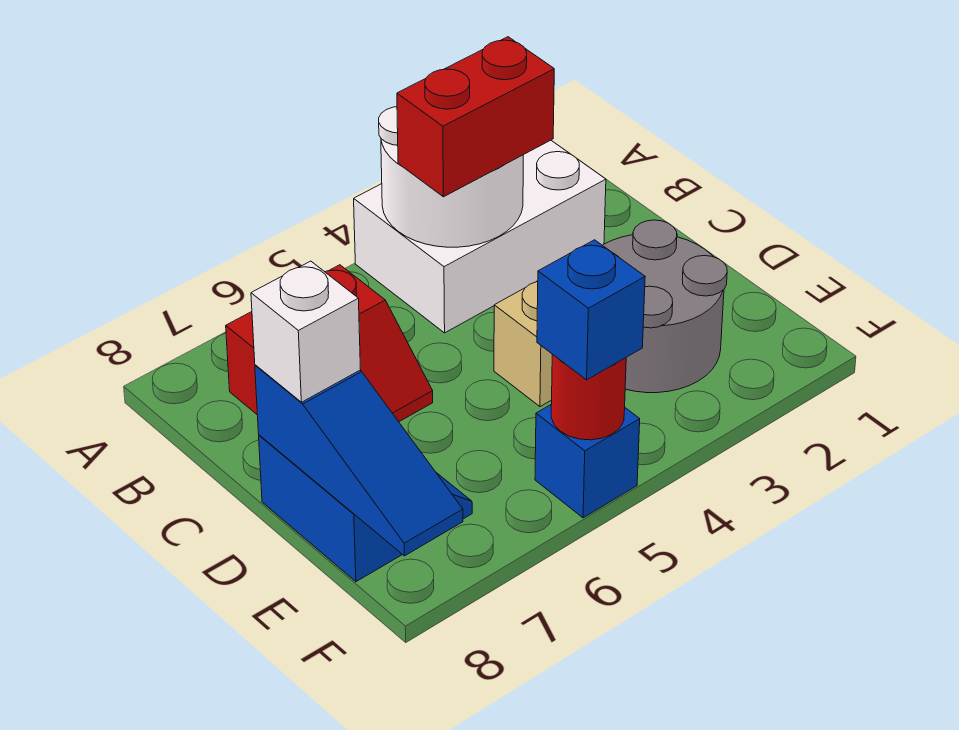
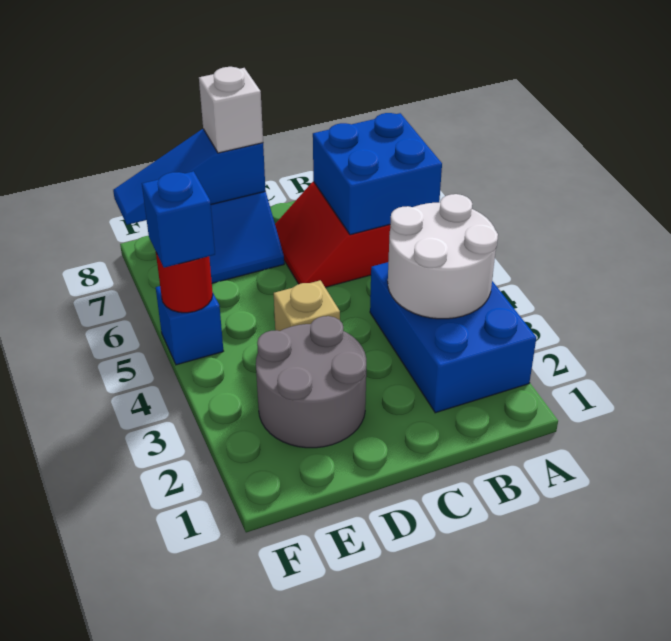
white 2x3 brick [354,140,606,333] -> blue 2x3 brick [370,262,536,413]
none -> blue 2x2 brick [313,113,442,235]
red 1x2 brick [397,37,554,197] -> none

